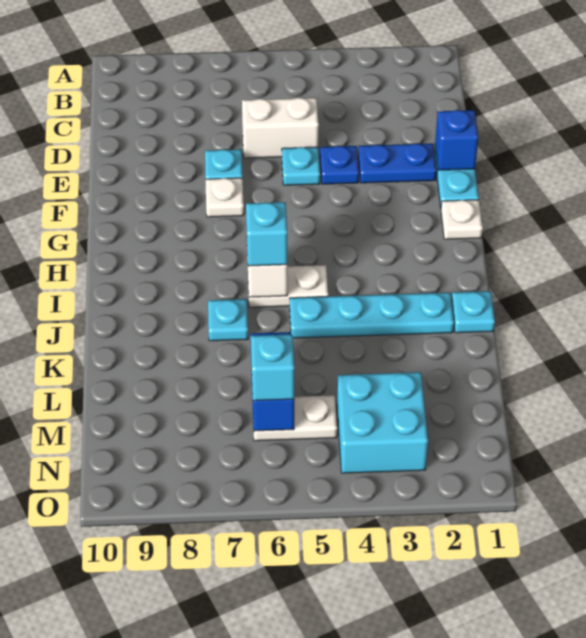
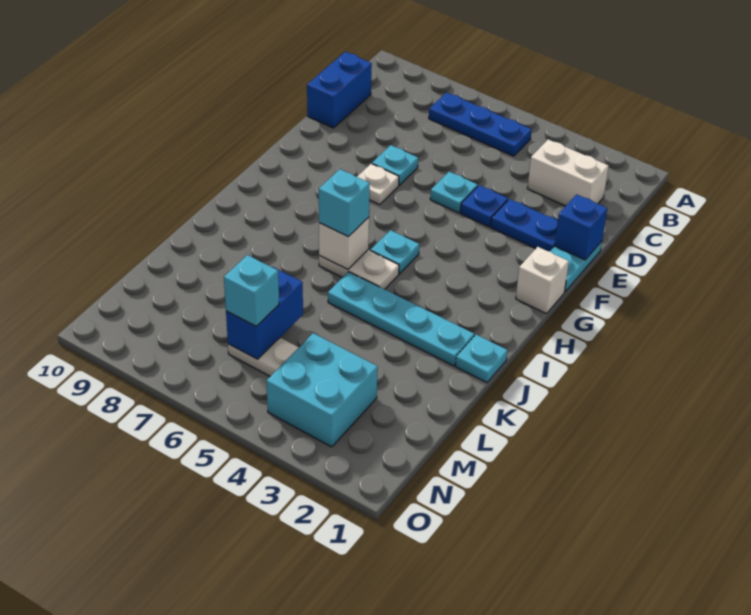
none -> blue 1x3 plate [429,92,532,156]
none -> blue 1x2 brick [307,52,372,128]
white 1x2 brick [242,98,319,158] -> white 1x2 brick moved to [527,139,609,206]
white 1x1 plate [441,200,483,239] -> white 1x1 brick [516,247,569,314]
cyan 1x1 plate [208,299,248,341] -> cyan 1x1 plate moved to [371,230,419,274]

